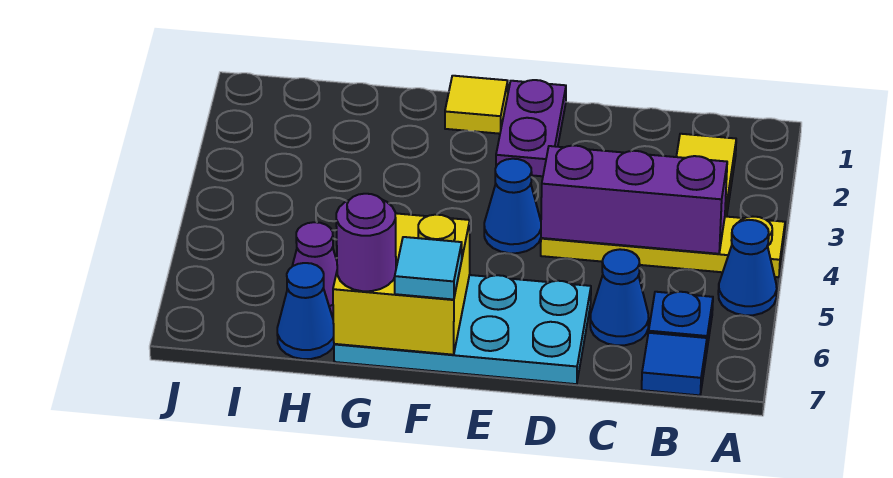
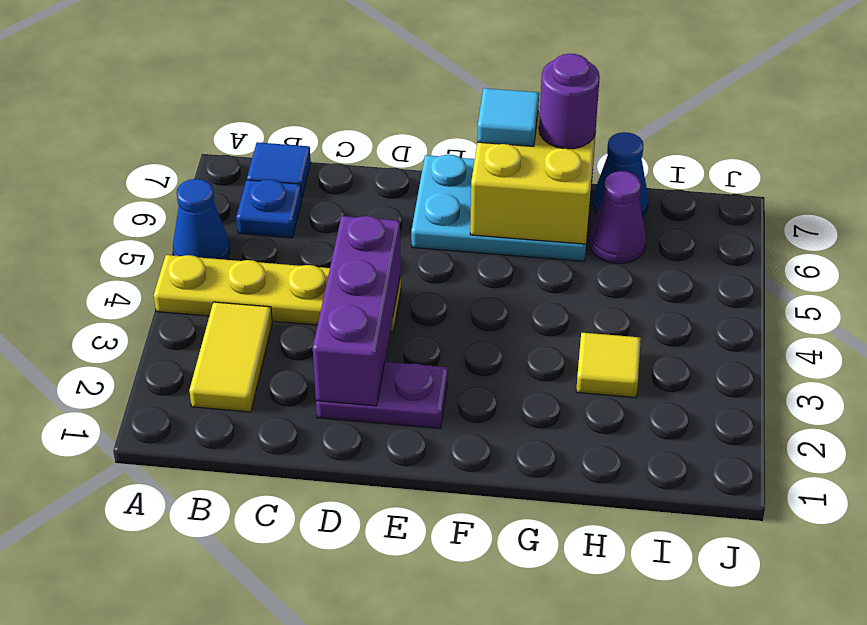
purple 1x3 brick [541,146,727,254] -> purple 1x3 brick turned to [313,216,401,406]
blue 1x1 cone [590,249,649,345] -> none
cyan 2x4 plate [334,275,591,384] -> cyan 2x3 plate [411,155,592,261]
purple 1x2 plate [496,80,566,176] -> purple 1x2 plate turned to [316,362,448,429]
blue 1x1 cone [484,159,541,253] -> none
yellow 1x1 tile [445,76,508,134] -> yellow 1x1 tile moved to [576,333,641,398]

